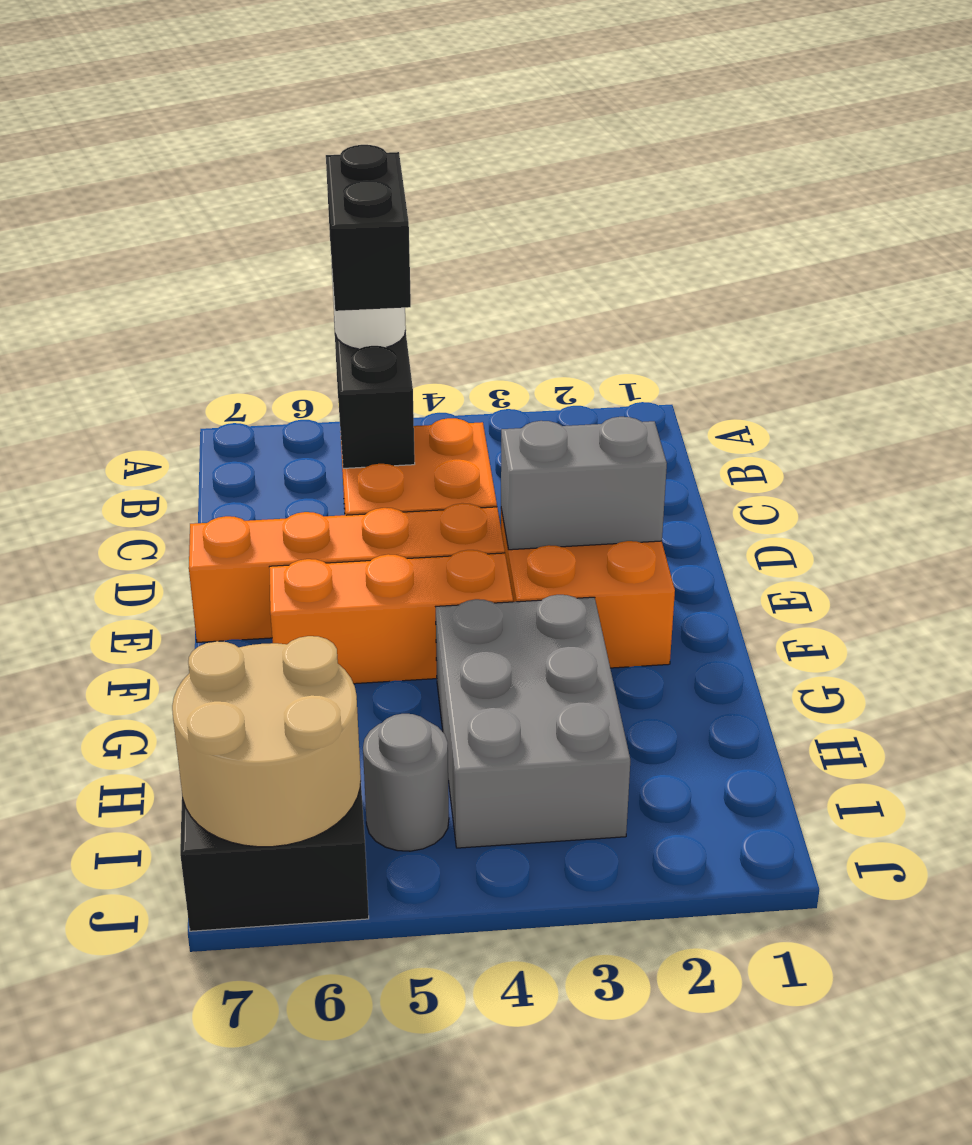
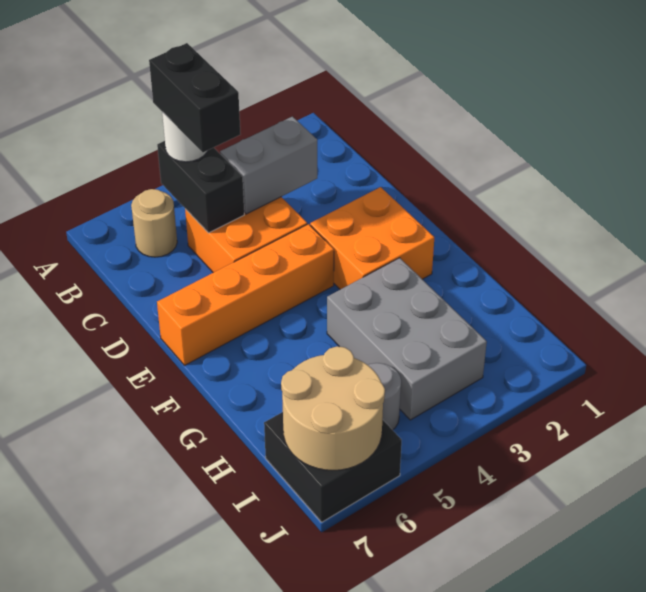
none -> tan 1x1 round brick [131,189,177,257]
grey 1x2 brick [501,417,667,550] -> grey 1x2 brick moved to [220,117,317,214]
orange 1x3 brick [269,550,513,684] -> none

